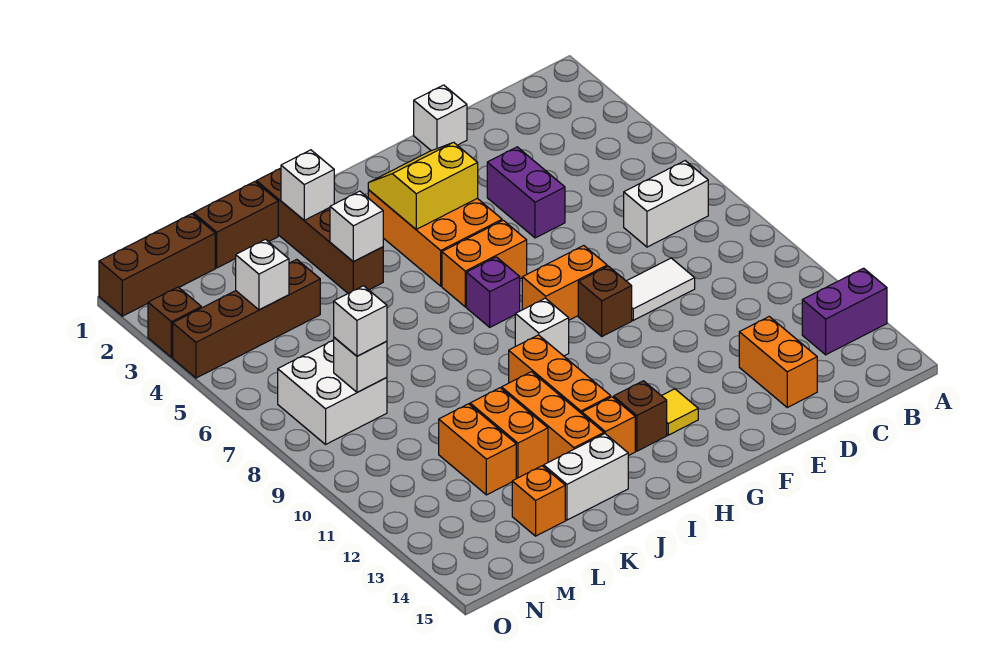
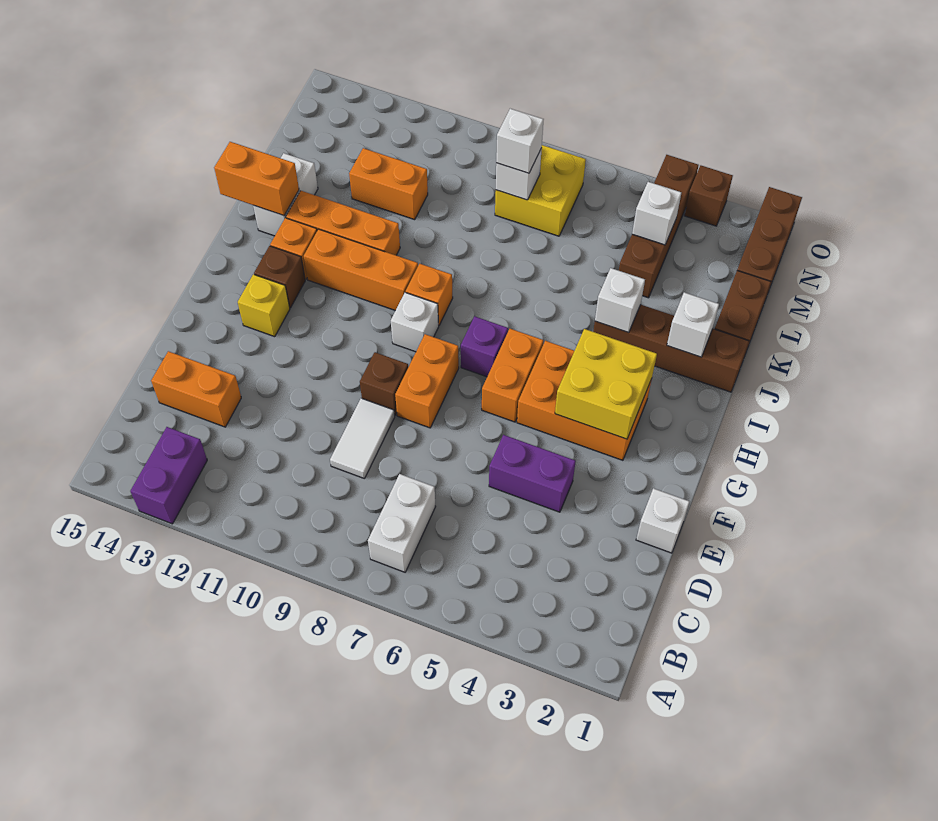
yellow 2x2 slope [368,142,478,229] -> yellow 2x2 brick [555,329,657,439]
yellow 1x1 tile [662,389,698,435] -> yellow 1x1 brick [238,274,290,337]
orange 1x2 brick [470,388,548,478] -> orange 1x2 brick moved to [214,142,299,216]
orange 1x1 brick [512,466,565,536] -> orange 1x1 brick moved to [406,264,453,325]
white 2x2 brick [278,340,387,444] -> yellow 2x2 brick [495,145,586,236]

